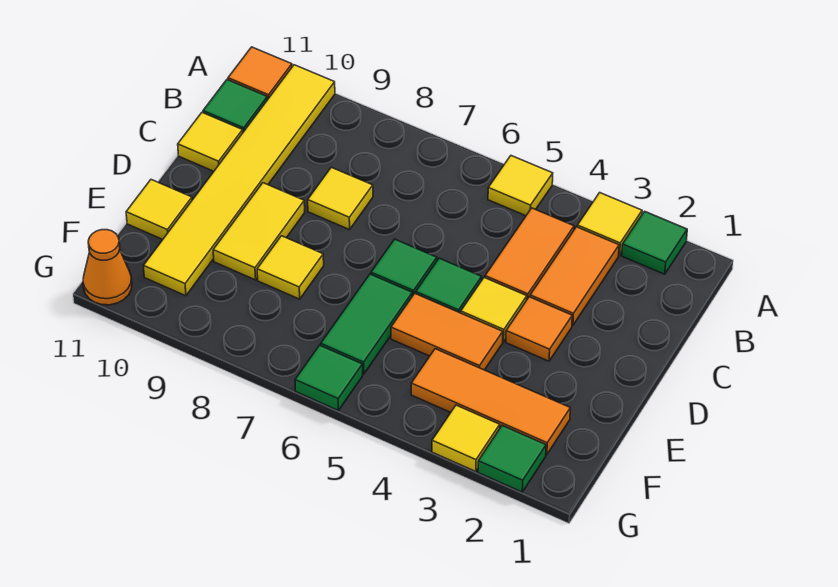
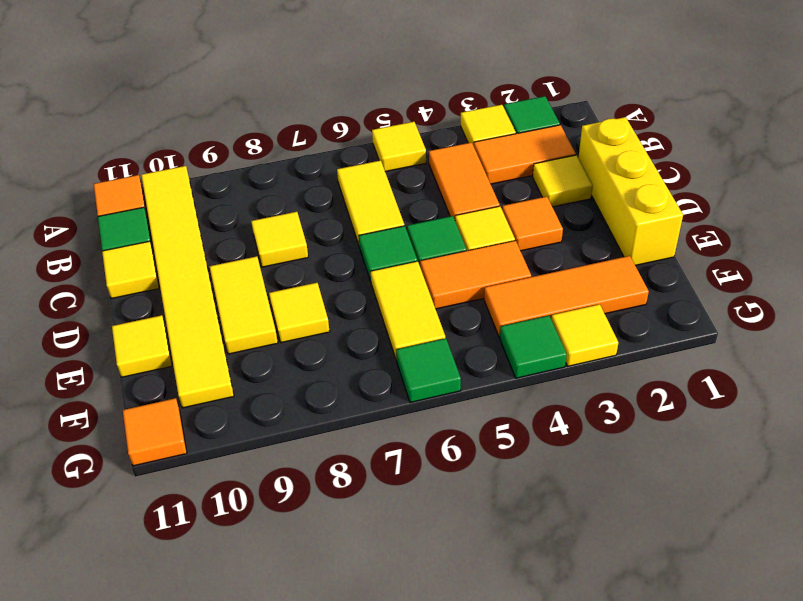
orange 1x2 tile [530,227,619,325] -> orange 1x2 tile turned to [474,125,576,184]
none -> yellow 1x2 tile [337,160,404,247]
none -> yellow 1x3 brick [578,117,683,265]
none -> yellow 1x1 tile [533,155,593,207]
green 1x2 tile [321,274,412,374] -> yellow 1x2 tile [371,261,445,360]
green 1x1 tile [478,425,546,492] -> green 1x1 tile moved to [500,316,567,378]
orange 1x1 cone [83,230,132,305] -> orange 1x1 tile [123,398,187,466]

